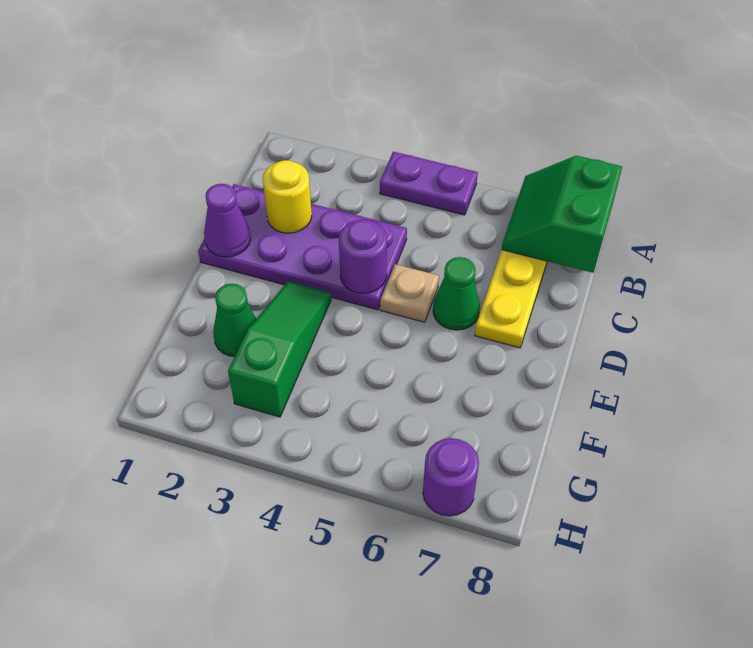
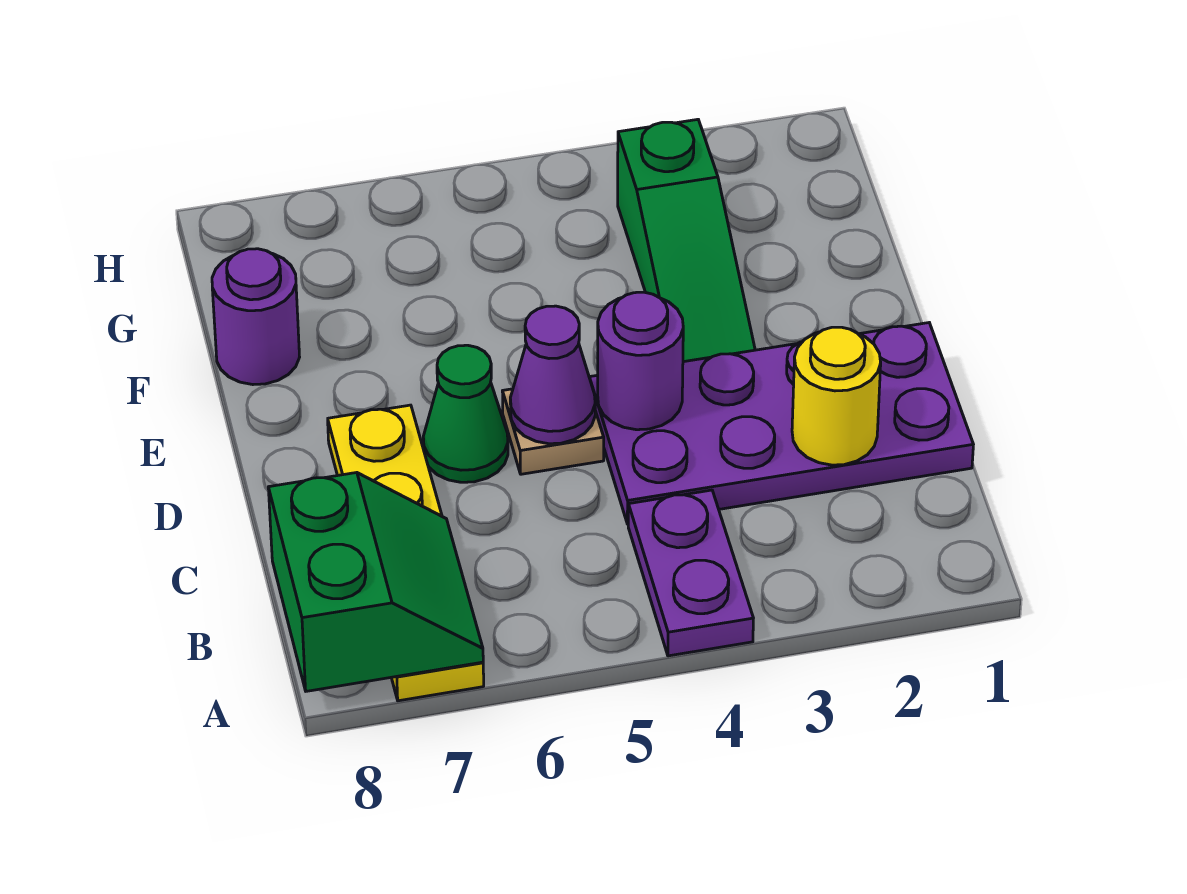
purple 1x2 plate [380,152,478,215] -> purple 1x2 plate turned to [628,490,753,656]
purple 1x1 cone [204,184,251,257] -> purple 1x1 cone moved to [510,306,595,444]
green 1x1 cone [213,284,256,357] -> none
purple 1x1 round brick [423,438,479,516] -> purple 1x1 round brick moved to [212,249,300,385]

